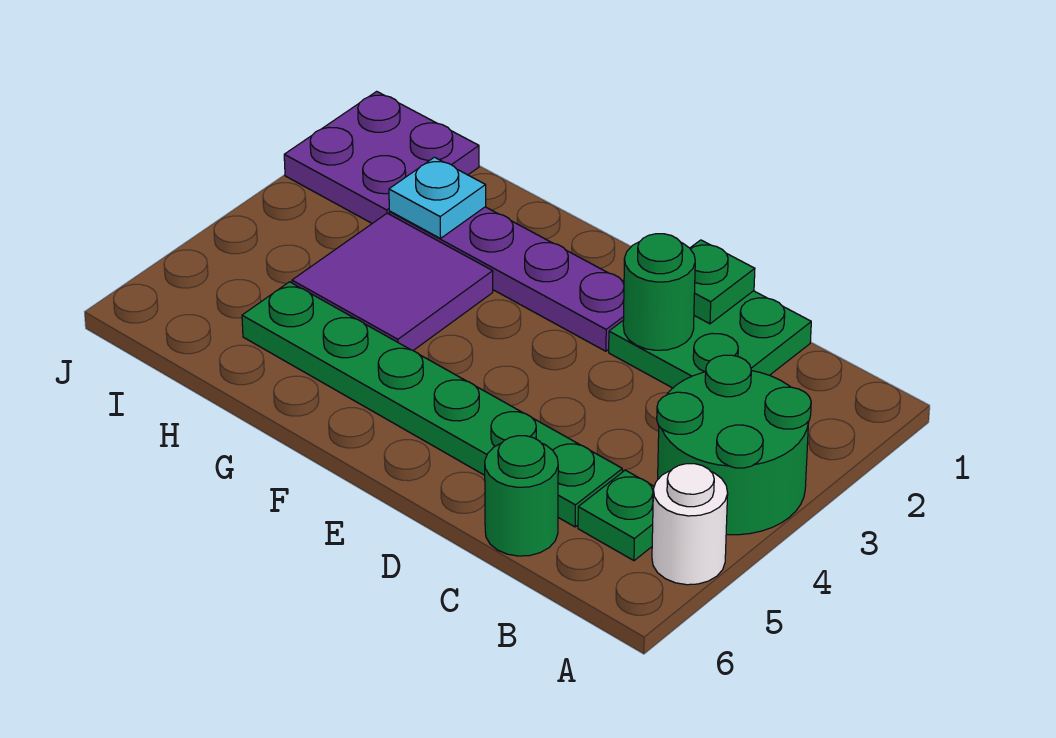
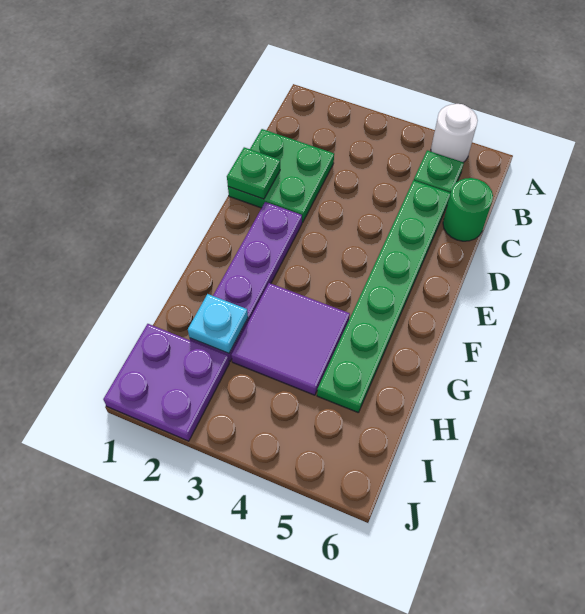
green 2x2 round brick [657,355,811,535] -> none
green 1x1 round brick [623,234,695,350] -> none

